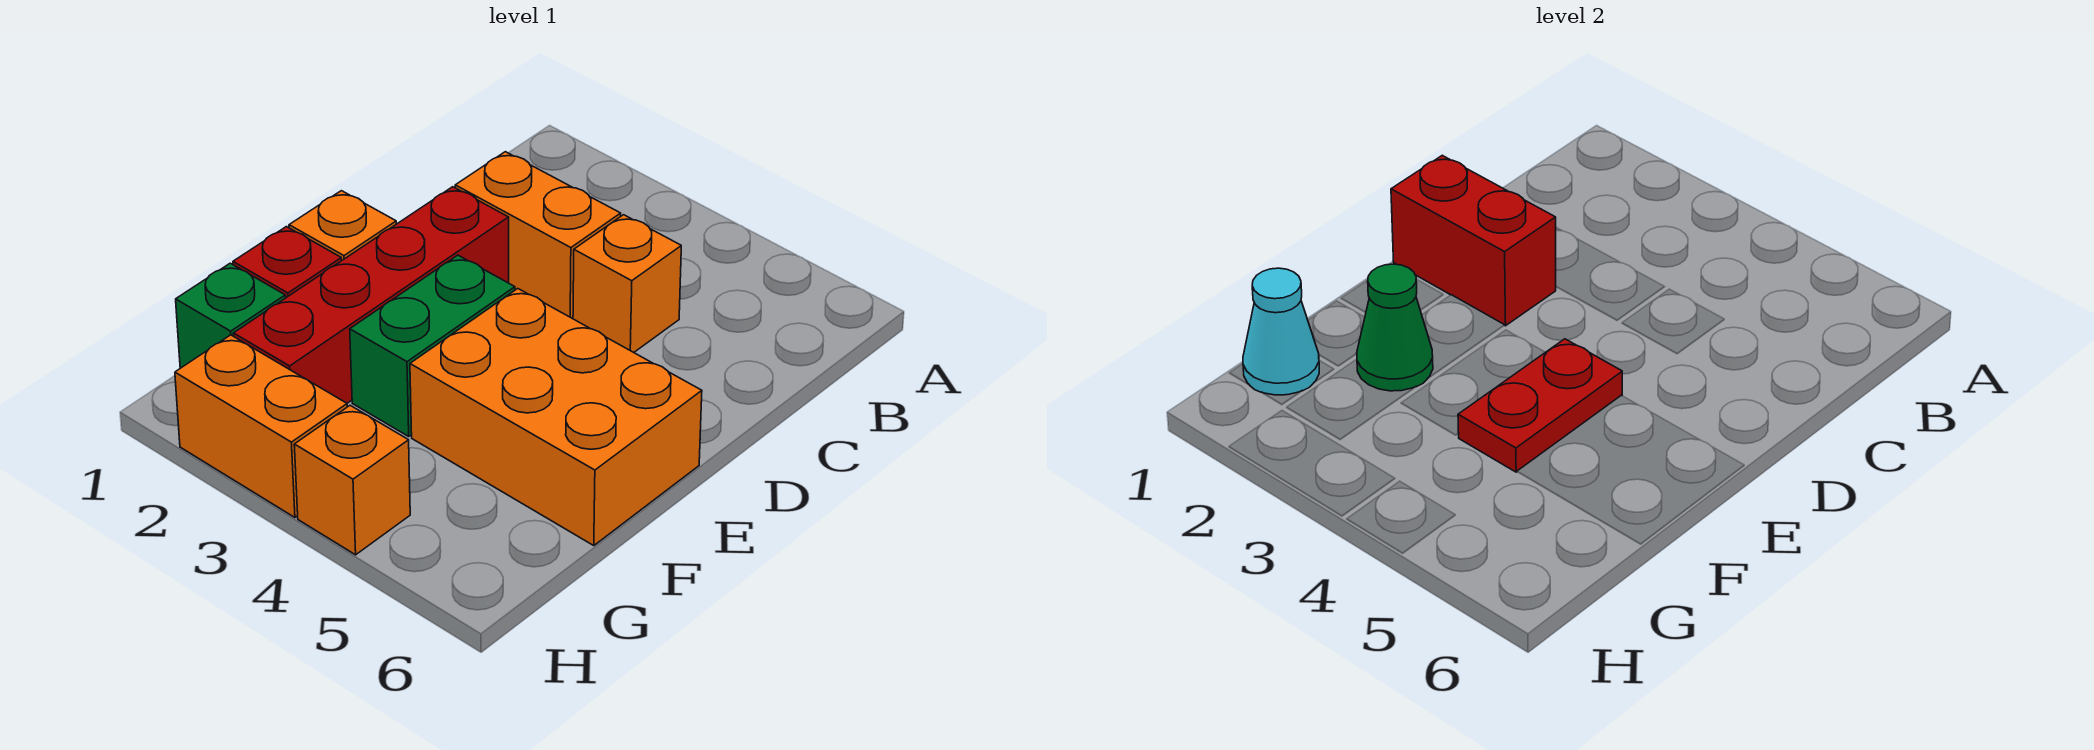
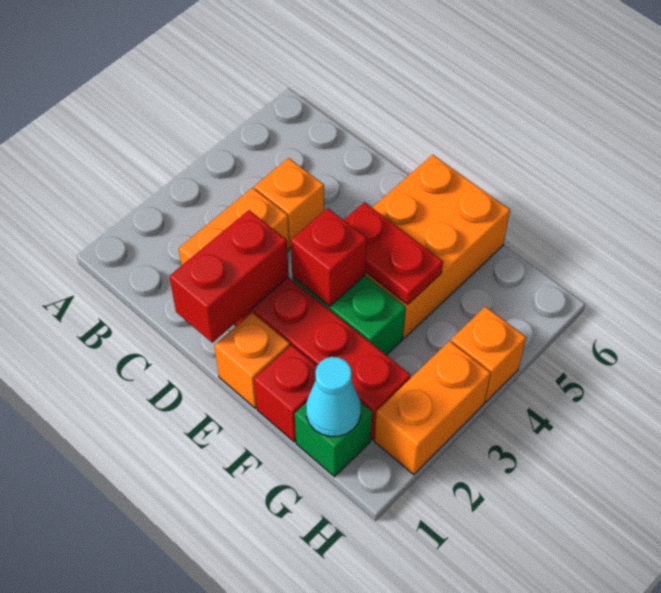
none -> red 1x1 brick [291,208,367,306]
green 1x1 cone [1357,264,1433,391] -> none

